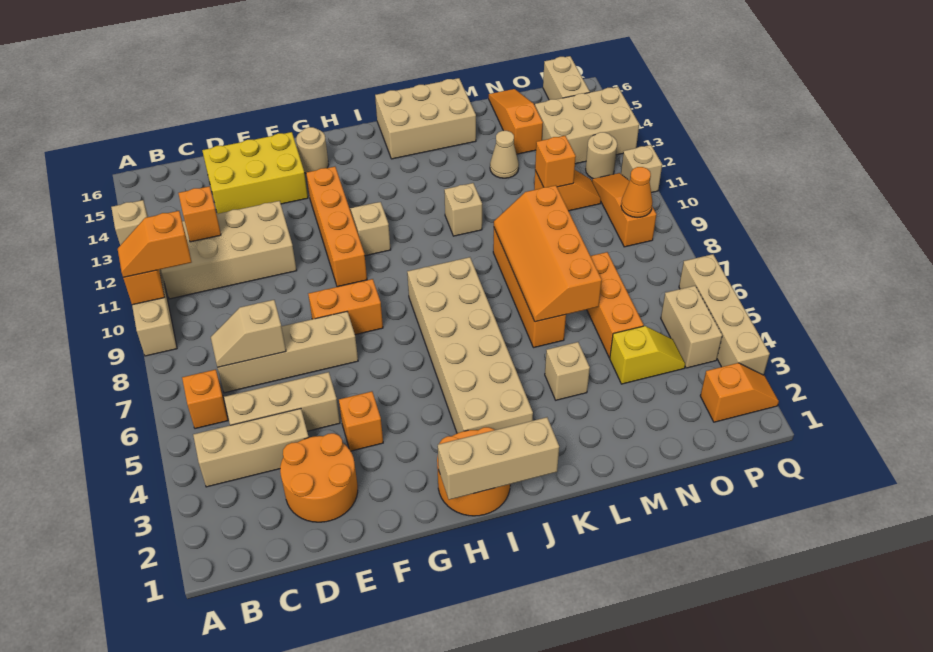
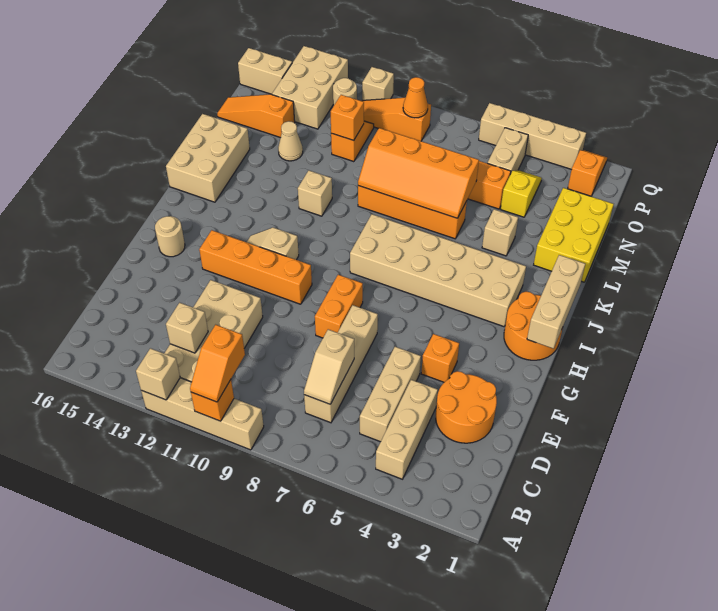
orange 1x1 brick [182,370,228,429] -> none
orange 1x1 brick [178,186,221,242] -> tan 1x1 brick [166,303,208,353]
yellow 2x3 brick [202,132,308,214] -> yellow 2x3 brick moved to [534,188,614,282]
tan 1x2 brick [661,286,722,368] -> tan 1x2 brick turned to [488,128,528,173]

